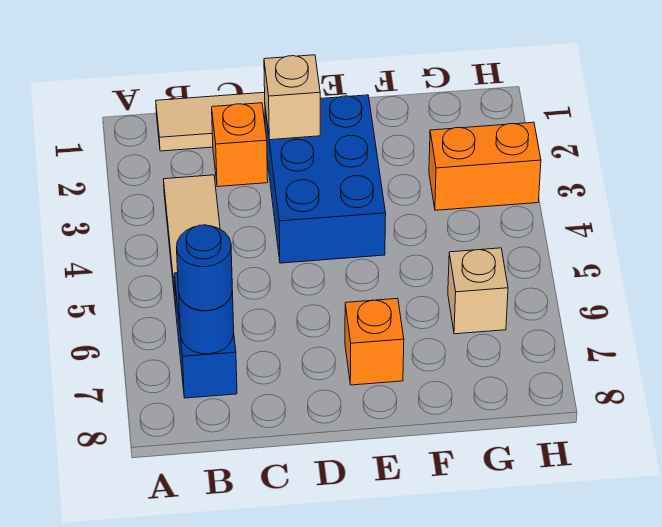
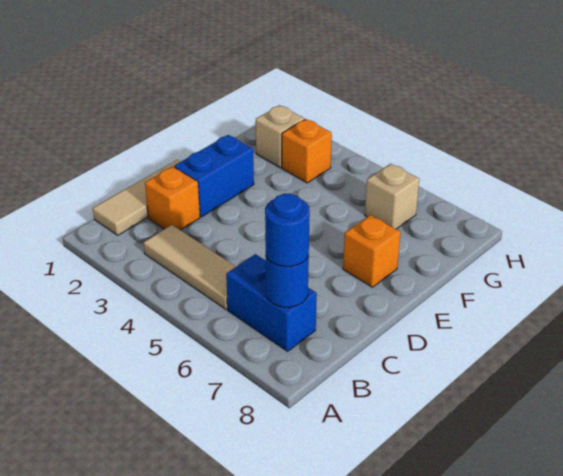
blue 2x3 brick [265,95,386,263] -> blue 1x2 brick [174,135,254,217]
tan 1x1 brick [264,55,320,140] -> tan 1x1 brick moved to [256,105,305,168]
orange 1x2 brick [429,122,541,210] -> orange 1x1 brick [282,119,332,183]

